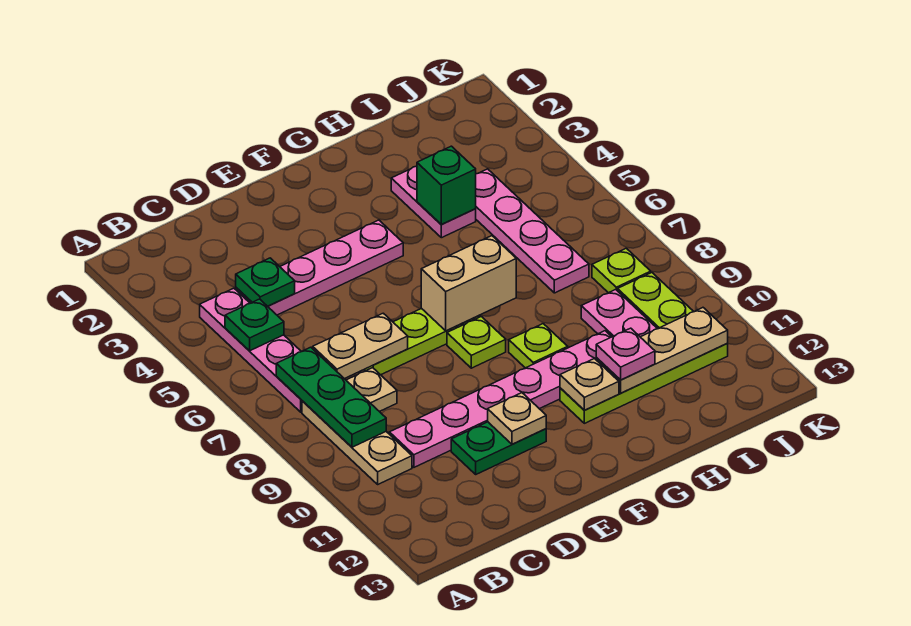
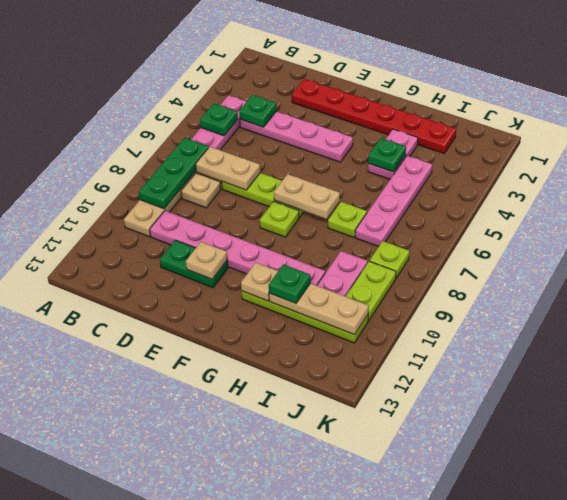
none -> red 1x6 plate [292,79,456,154]
tan 1x2 brick [421,236,516,331] -> tan 1x2 plate [274,174,340,219]
lime 1x1 plate [509,324,568,368] -> lime 1x1 plate moved to [328,202,367,237]
green 1x1 brick [417,146,476,224] -> green 1x1 plate [368,138,406,172]
pink 1x1 plate [596,328,655,380] -> green 1x1 plate [269,264,311,303]

